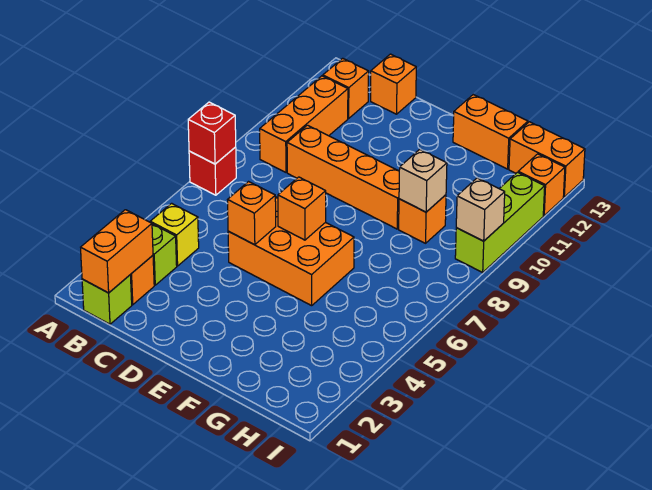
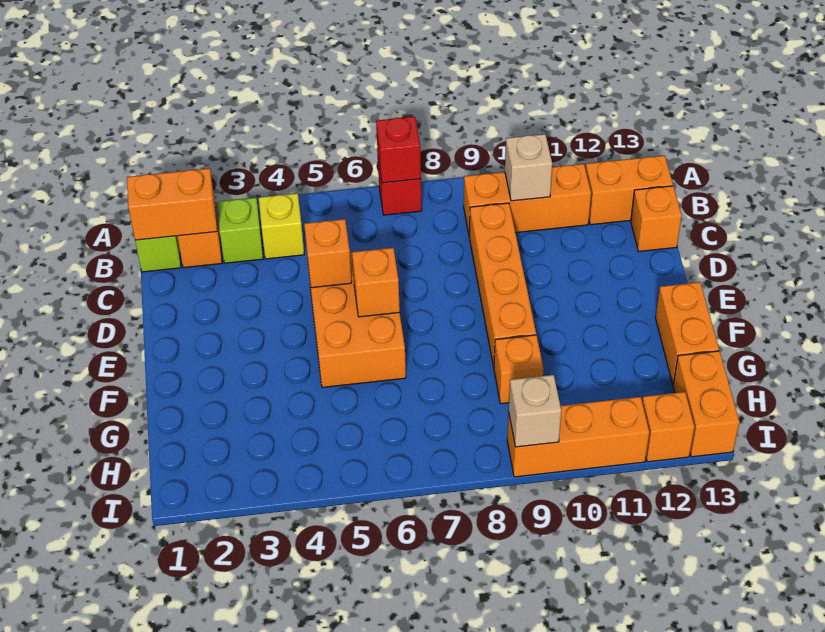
orange 1x1 brick [323,58,369,118] -> orange 1x2 brick [586,155,673,225]
tan 1x1 brick [399,149,447,212] -> tan 1x1 brick moved to [505,134,552,201]
lime 1x3 brick [455,172,545,272] -> orange 1x3 brick [507,397,649,477]

